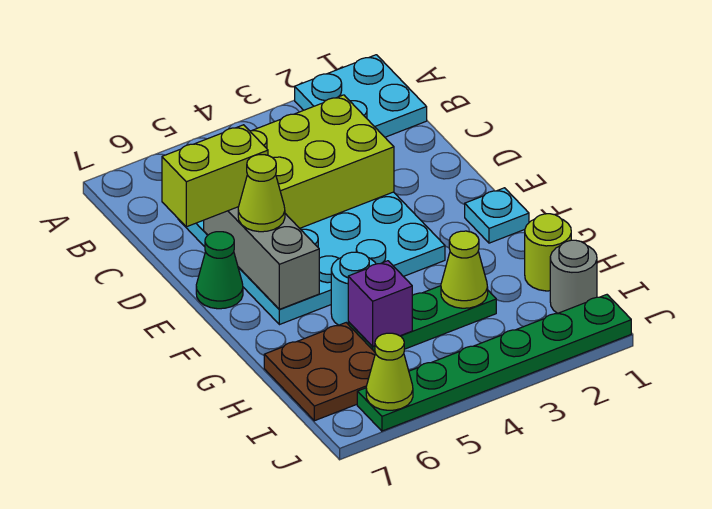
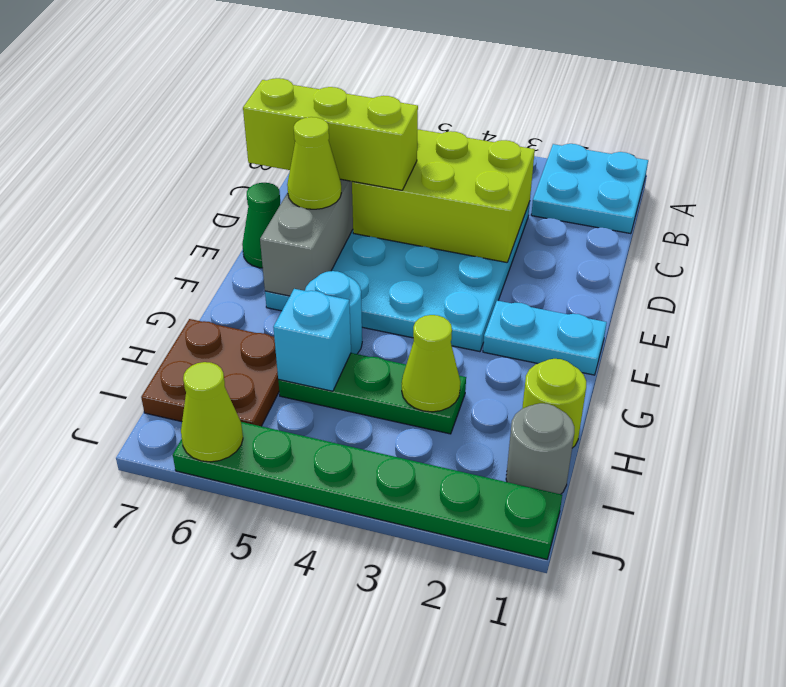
lime 1x2 brick [162,125,268,227] -> lime 1x3 brick [243,78,418,190]
cyan 1x1 plate [465,188,529,243] -> cyan 1x2 plate [483,301,607,375]
purple 1x1 brick [348,261,412,346] -> cyan 1x1 brick [273,289,351,391]

